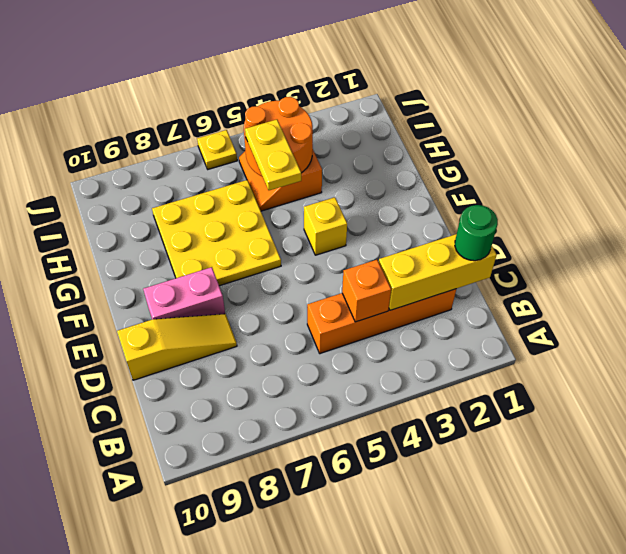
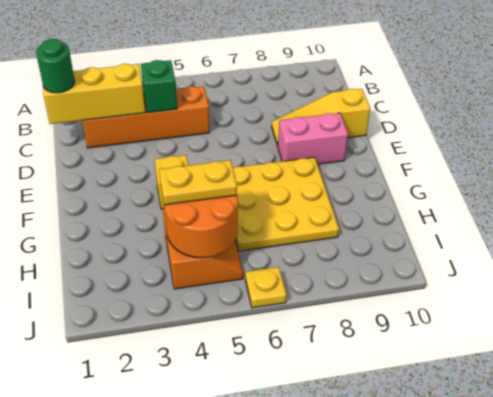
orange 1x1 brick [342,260,391,322] -> green 1x1 brick [141,60,177,113]
yellow 1x2 plate [245,119,301,190] -> yellow 1x2 plate turned to [159,160,237,205]

